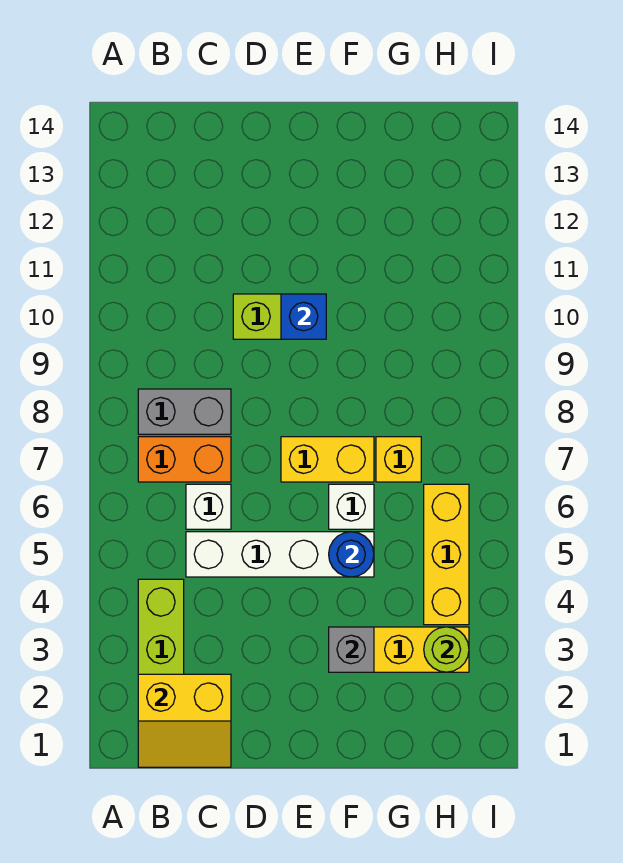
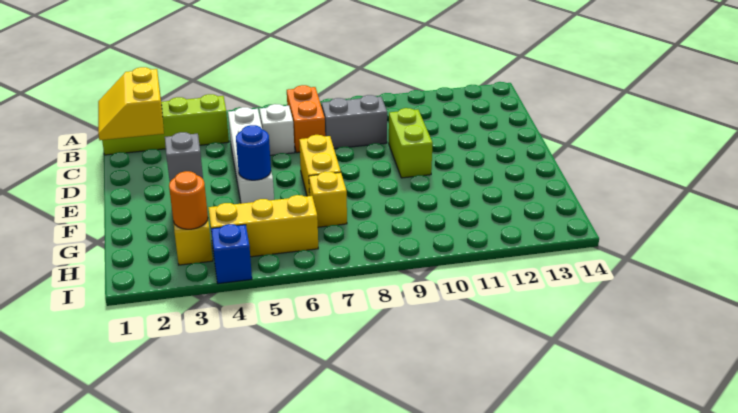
grey 1x2 brick [138,389,231,434] -> grey 1x2 brick turned to [322,95,387,149]
blue 1x1 brick [281,294,326,339] -> blue 1x1 brick moved to [211,224,252,284]
white 1x1 brick [329,484,374,529] -> none
lime 1x1 round brick [424,627,469,672] -> orange 1x1 round brick [169,171,208,229]

